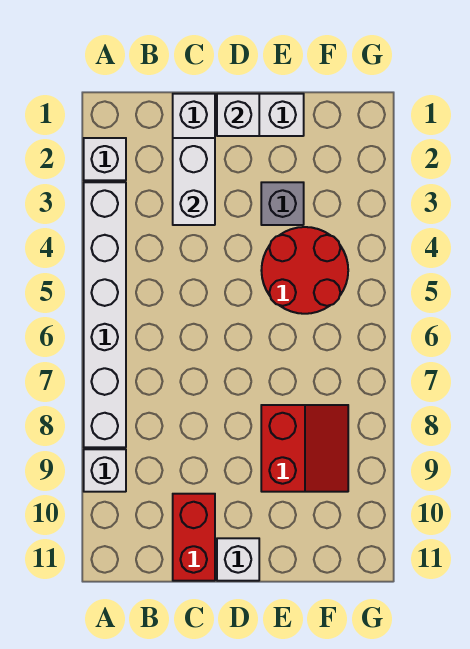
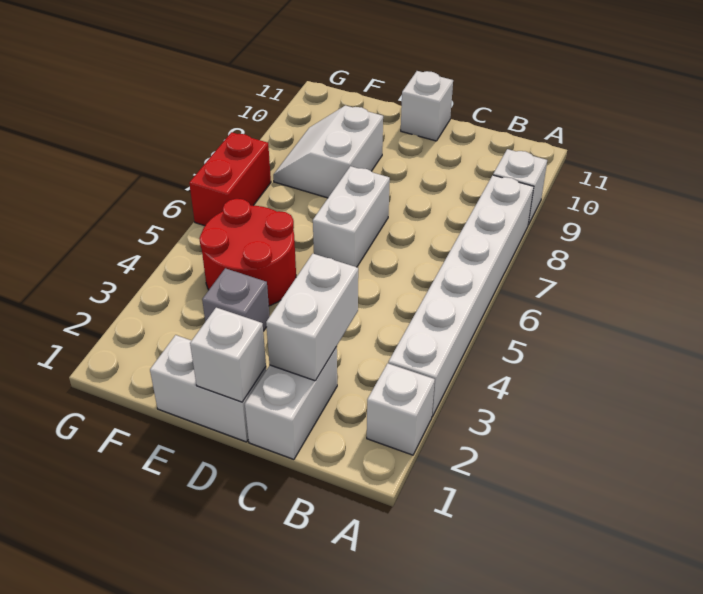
red 1x2 brick [173,494,215,581] -> red 1x2 brick moved to [189,132,271,226]
none -> white 1x2 brick [313,166,390,267]
red 2x2 slope [261,405,348,492] -> white 2x2 slope [273,105,383,198]

